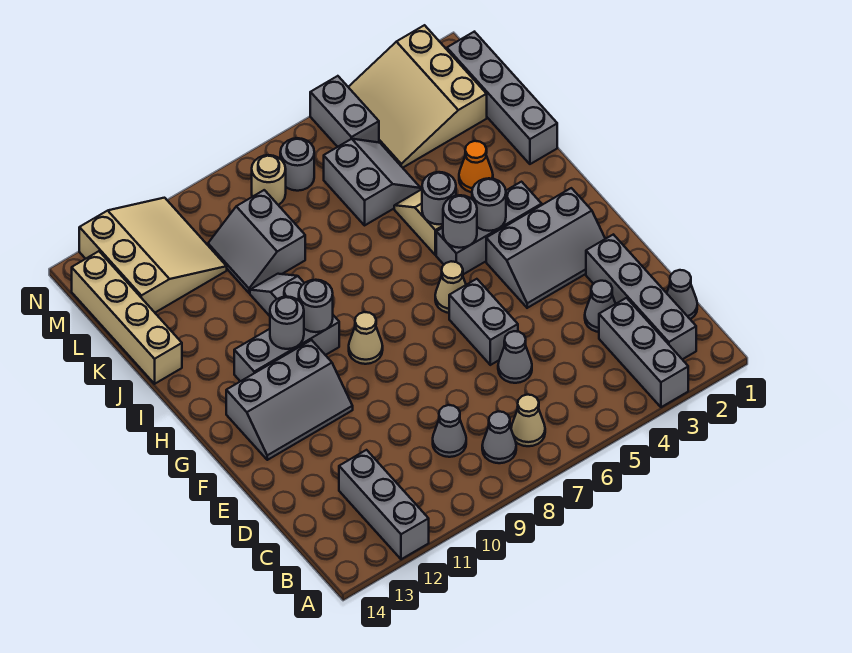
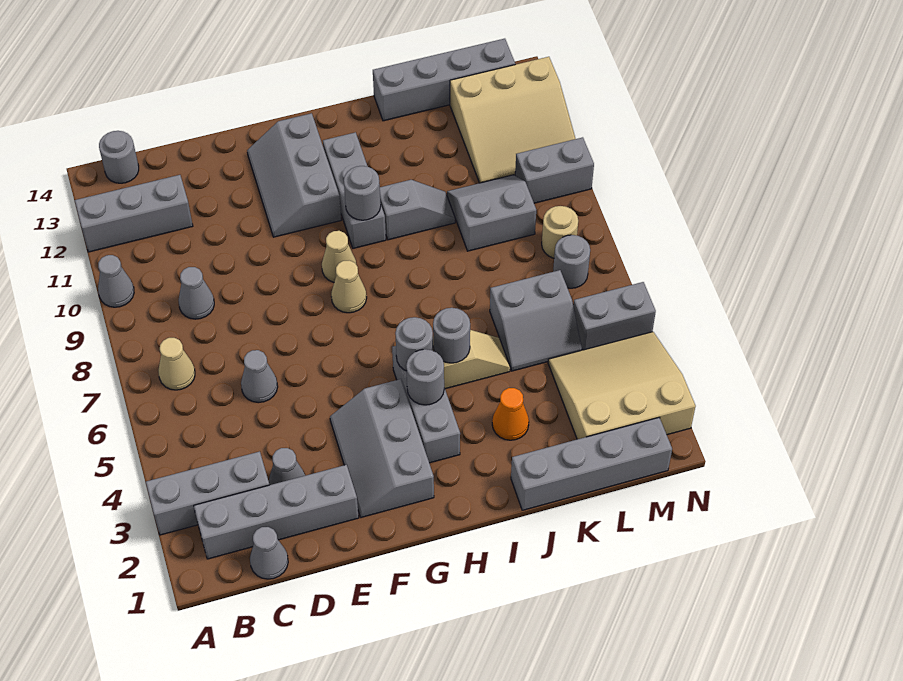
grey 1x1 cone [482,411,516,463] -> grey 1x1 cone moved to [98,255,134,307]
grey 1x2 brick [449,279,518,365] -> grey 1x2 brick moved to [515,137,594,203]
tan 1x1 cone [435,261,466,313] -> tan 1x1 cone moved to [331,260,367,313]
grey 1x1 round brick [270,297,304,349] -> grey 1x1 round brick moved to [99,131,139,183]
tan 1x4 brick [72,251,182,384] -> grey 1x4 brick [373,39,515,121]

